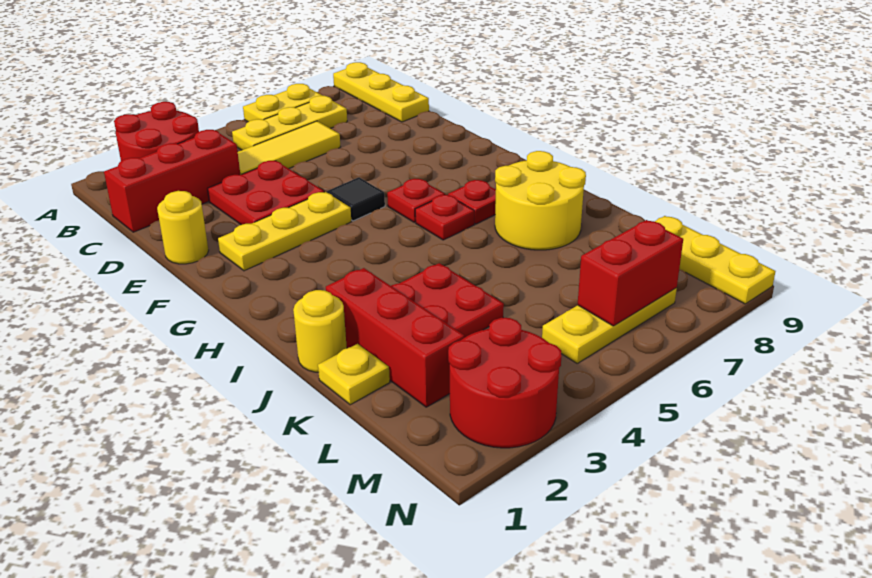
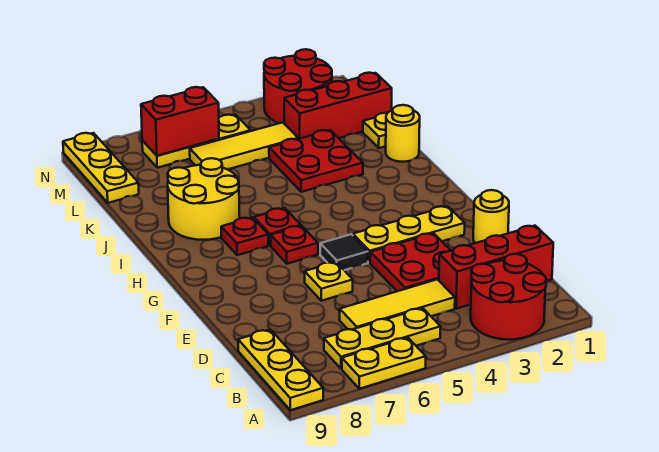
none -> yellow 1x1 plate [305,262,353,301]
red 1x3 brick [326,268,464,407] -> red 1x3 brick turned to [284,73,392,139]
none -> yellow 1x3 tile [190,122,298,169]

